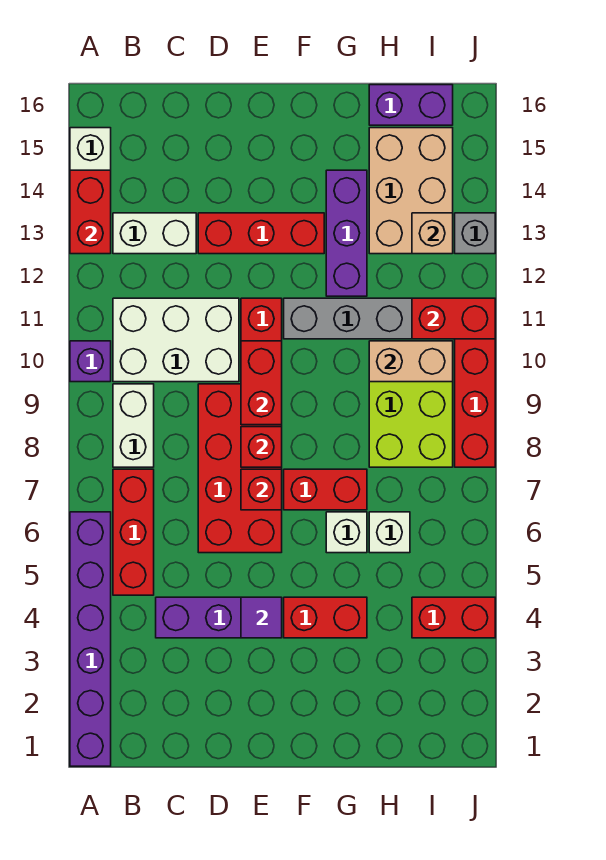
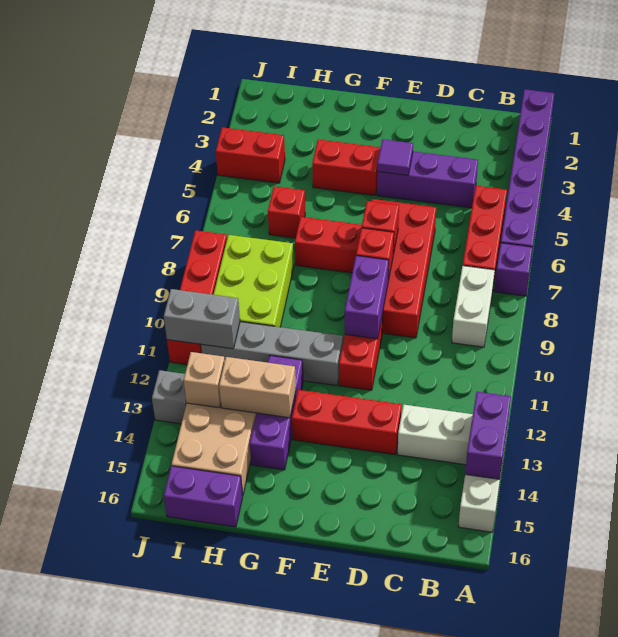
purple 1x1 brick [70,341,111,382] -> purple 1x1 brick moved to [494,243,533,296]
red 1x2 brick [70,170,111,254] -> purple 1x2 brick [465,392,511,479]
white 2x3 brick [113,298,239,382] -> none
red 1x2 brick [241,341,282,425] -> purple 1x2 brick [345,256,389,339]
white 1x1 brick [326,512,367,553] -> none
white 1x1 brick [369,512,410,553] -> red 1x1 brick [268,186,305,238]
tan 1x2 brick [369,341,453,382] -> tan 1x2 brick moved to [219,357,296,418]
red 1x2 brick [412,298,495,339] -> grey 1x2 brick [164,289,240,349]

